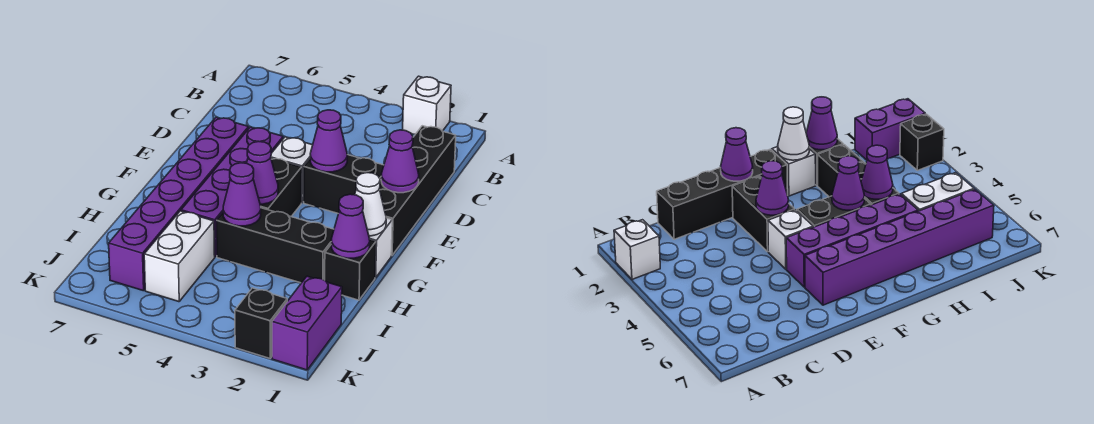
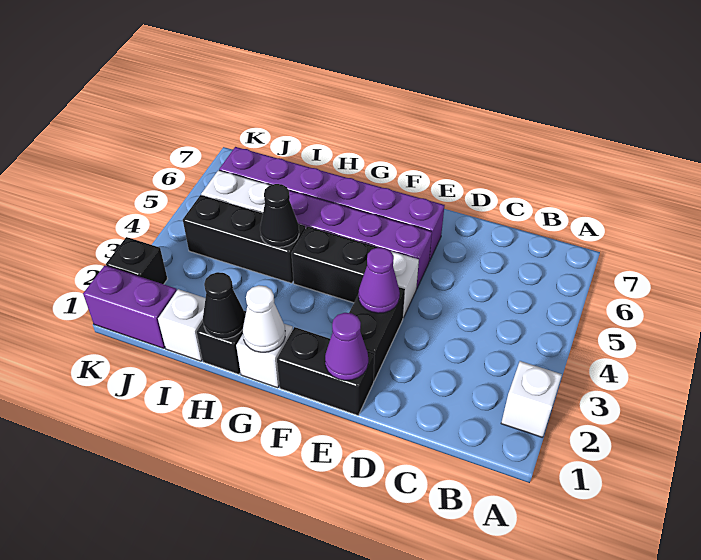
black 1x4 brick [379,126,456,256] -> black 1x2 brick [277,327,375,415]
purple 1x1 cone [247,141,278,204] -> none
purple 1x1 cone [331,194,370,258] -> black 1x1 cone [203,272,245,339]
black 1x3 brick [217,208,334,283] -> black 1x3 brick turned to [183,195,306,283]
purple 1x1 cone [223,163,261,226] -> black 1x1 cone [260,184,299,247]
none -> white 1x1 brick [158,289,205,361]

